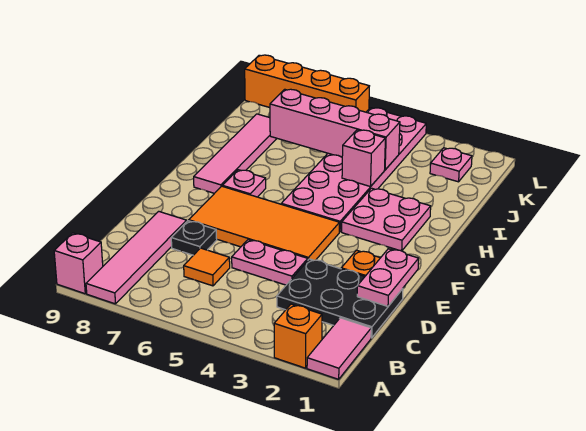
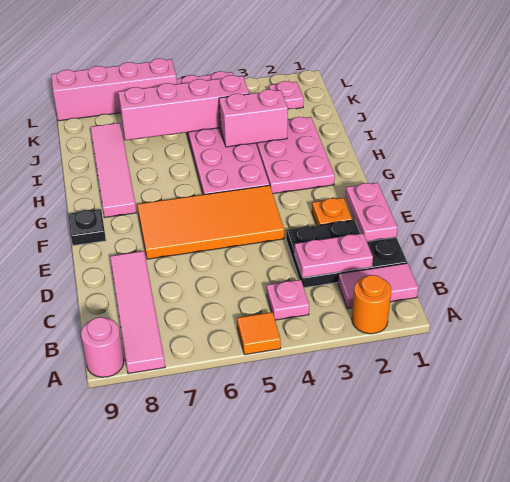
pink 1x2 tile [307,318,371,379] -> pink 1x2 tile turned to [338,263,418,309]
orange 1x1 brick [274,304,322,368] -> orange 1x1 round brick [352,275,391,334]
pink 1x1 brick [54,233,103,294] -> pink 1x1 round brick [81,317,124,377]
orange 1x1 tile [184,248,230,286] -> orange 1x1 tile moved to [237,312,281,355]
pink 1x2 plate [232,240,308,285] -> pink 1x2 plate moved to [294,233,373,278]
black 1x1 plate [171,221,217,255] -> black 1x1 plate moved to [68,209,106,246]
pink 2x2 plate [342,188,431,251] -> pink 2x3 plate [256,117,335,194]
pink 1x1 plate [222,170,266,197] -> pink 1x1 plate moved to [267,280,309,320]
pink 1x1 brick [342,130,385,187] -> pink 1x2 brick [219,89,288,147]
orange 1x4 brick [245,55,369,112] -> pink 1x4 brick [51,58,177,121]

